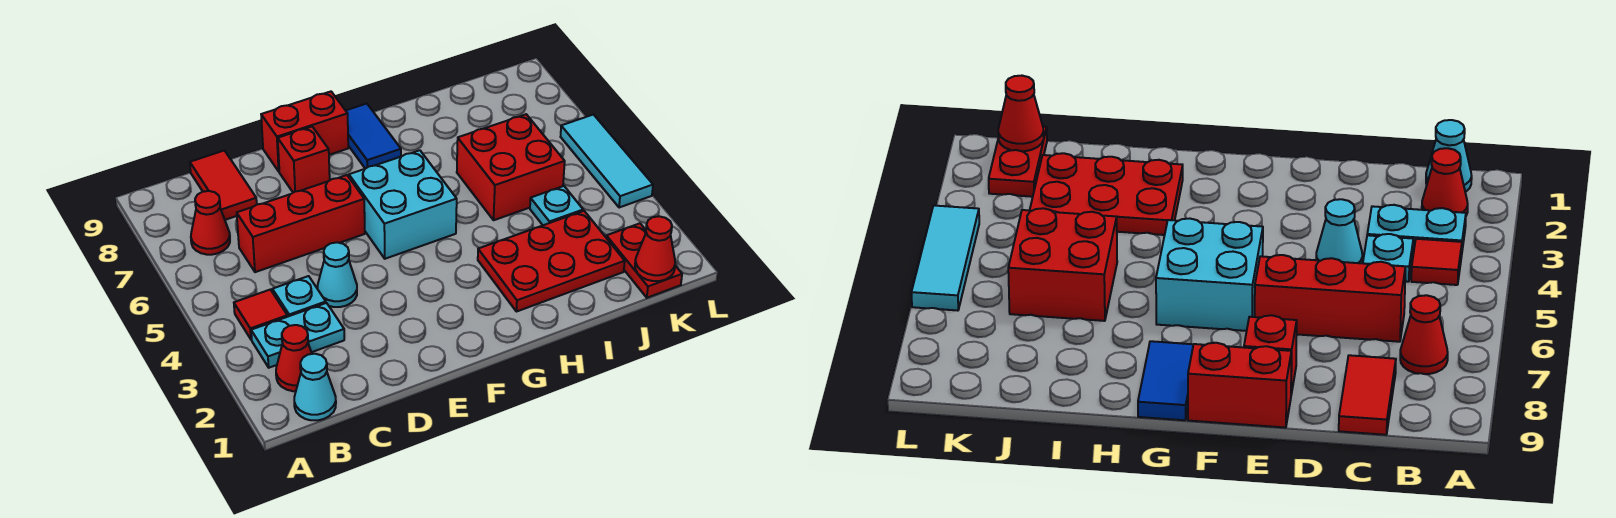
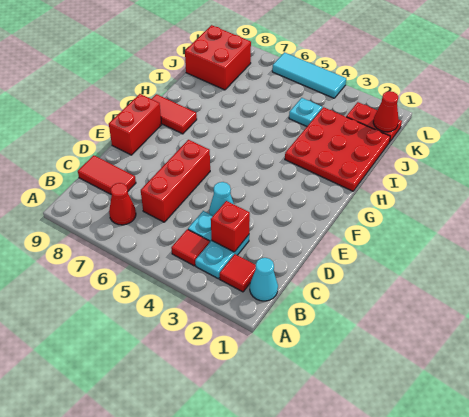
red 1x1 cone [276,325,312,391] -> red 1x1 tile [220,254,256,292]
red 1x1 brick [278,127,330,193] -> red 1x1 brick moved to [211,201,250,252]
cyan 2x2 brick [349,150,457,259] -> none
blue 1x2 tile [346,104,401,169] -> red 1x2 tile [152,94,197,134]
red 2x3 plate [478,211,625,312] -> red 3x3 plate [285,107,390,191]
red 2x2 brick [457,114,565,220] -> red 2x2 brick moved to [185,25,251,90]

